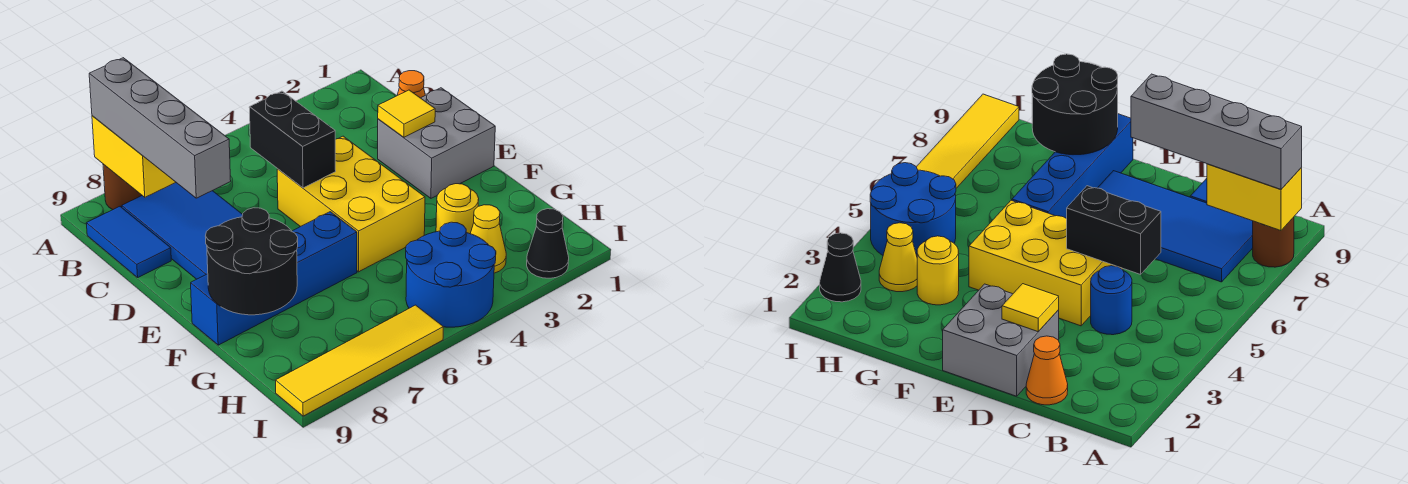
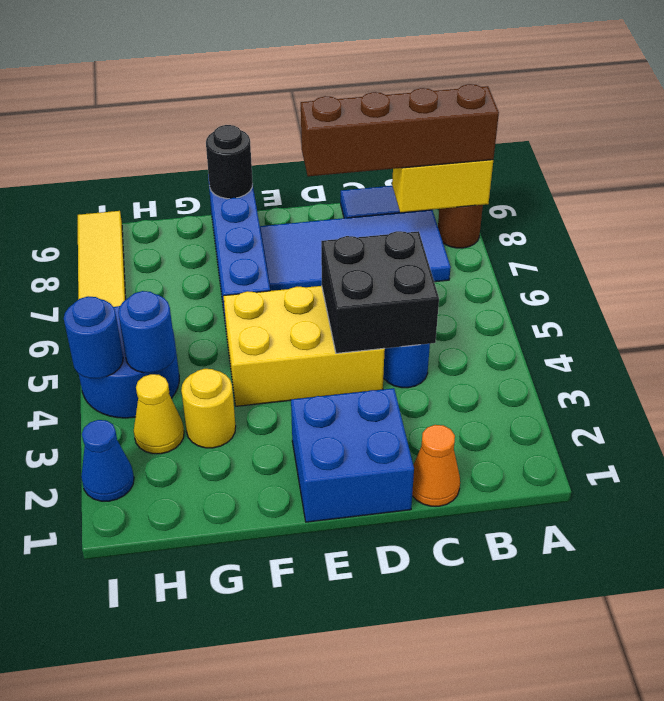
grey 1x4 brick [89,58,231,198] -> brown 1x4 brick [301,84,499,176]
black 1x2 brick [249,91,336,188] -> black 2x2 brick [321,231,439,353]
grey 2x2 brick [378,88,495,198] -> blue 2x2 brick [291,388,414,522]
yellow 1x1 tile [378,90,435,137] -> none
black 2x2 round brick [205,208,298,315] -> black 1x1 round brick [206,125,253,199]
none -> blue 1x1 round brick [118,291,176,373]
black 1x1 cone [527,209,569,278] -> blue 1x1 cone [81,420,134,501]
none -> blue 1x1 round brick [64,296,123,378]

